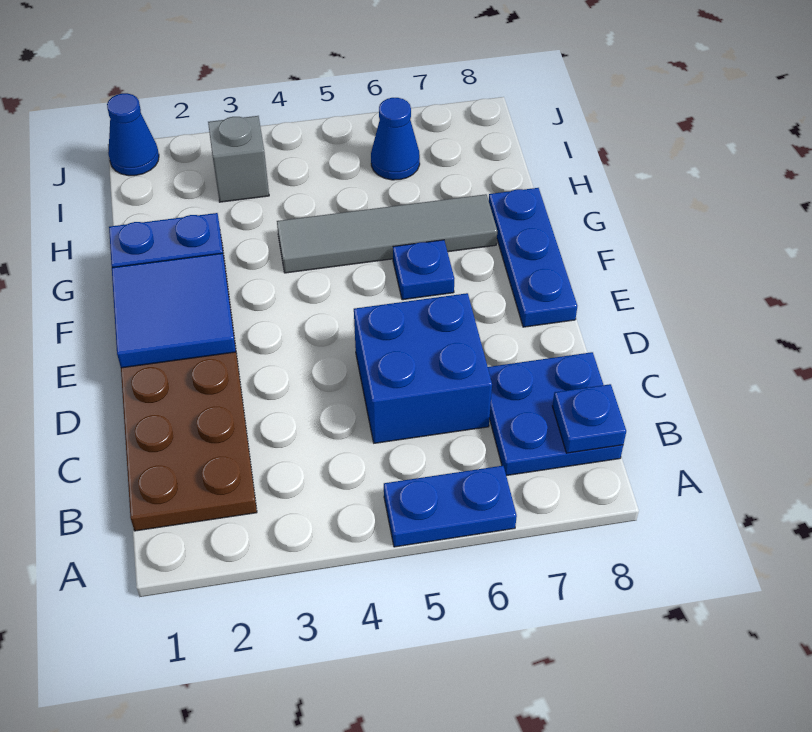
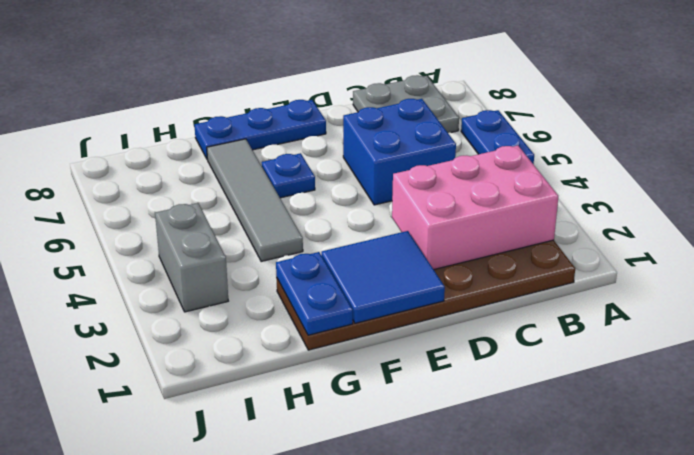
none -> pink 2x3 brick [392,146,558,269]
blue 2x2 plate [488,352,623,476] -> grey 2x2 plate [353,75,459,133]
blue 1x1 plate [553,384,626,453] -> none
grey 1x1 brick [208,116,269,202] -> grey 1x2 brick [155,203,228,312]
blue 1x1 cone [371,98,420,180] -> none
blue 1x1 cone [107,93,159,176] -> none

